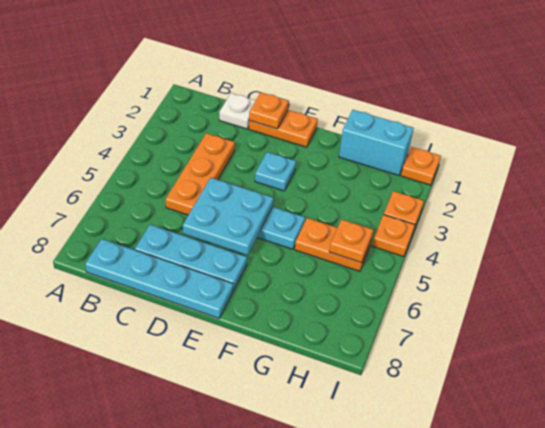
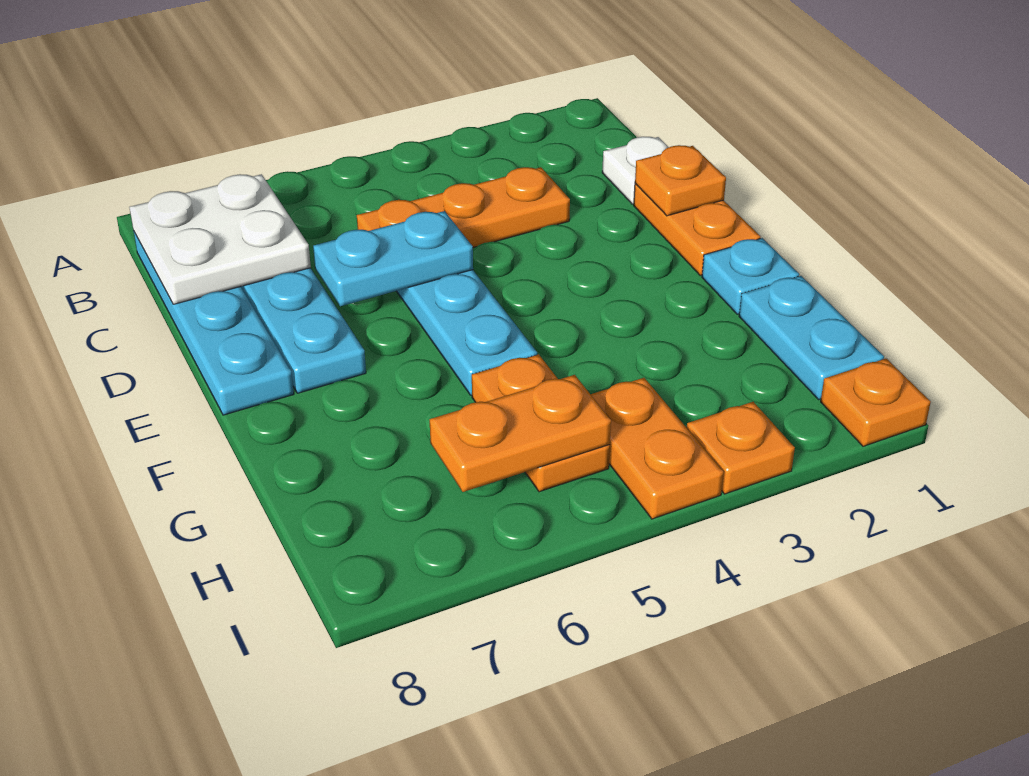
none -> white 2x2 plate [129,174,311,304]
cyan 2x2 plate [183,178,273,255] -> cyan 1x2 plate [313,211,473,306]
cyan 1x1 plate [255,152,296,191] -> cyan 1x1 plate moved to [702,238,799,314]
cyan 1x2 brick [339,110,414,175] -> cyan 1x2 plate [739,276,884,399]
orange 1x1 plate [329,219,373,263] -> orange 1x2 plate [430,375,611,492]
orange 1x1 plate [372,215,415,257] -> orange 1x2 plate [591,378,724,519]

